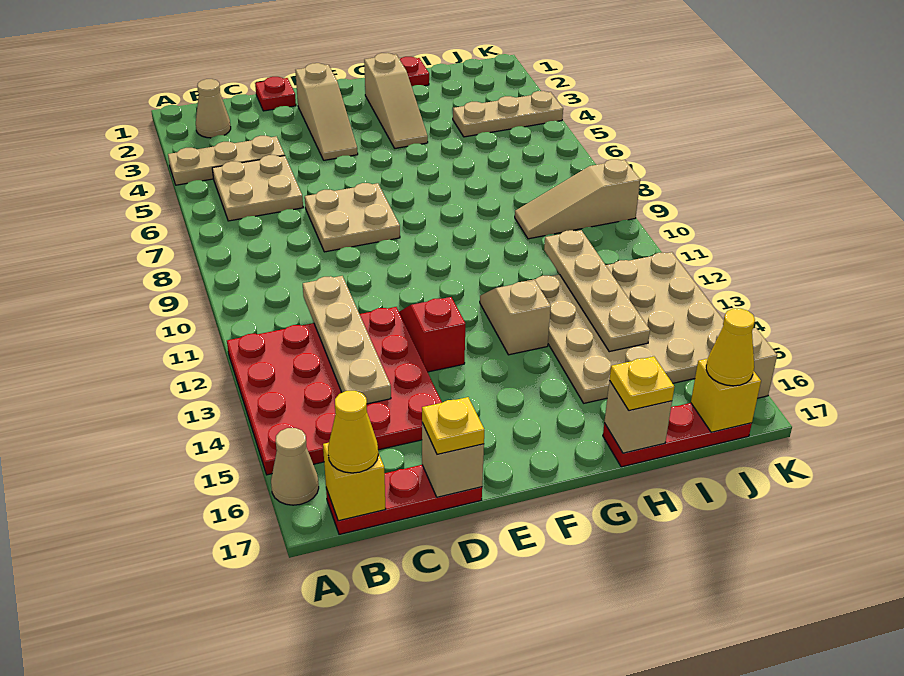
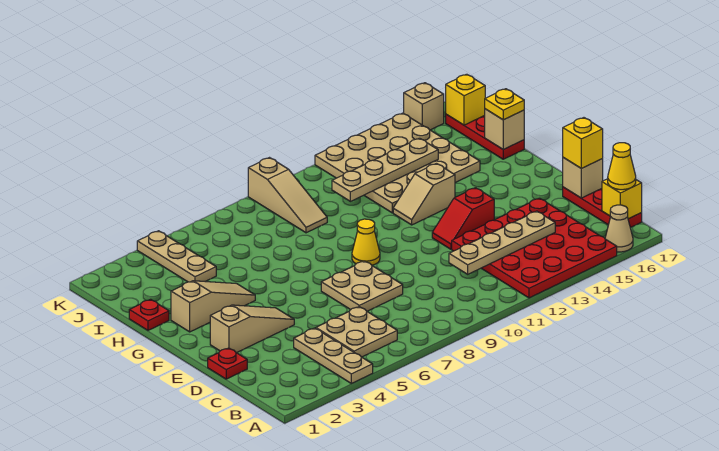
tan 1x1 cone [196,79,231,138] -> none
yellow 1x1 plate [422,397,485,454] -> yellow 1x1 brick [563,118,603,168]
yellow 1x1 cone [706,309,755,386] -> yellow 1x1 cone moved to [352,219,380,265]

